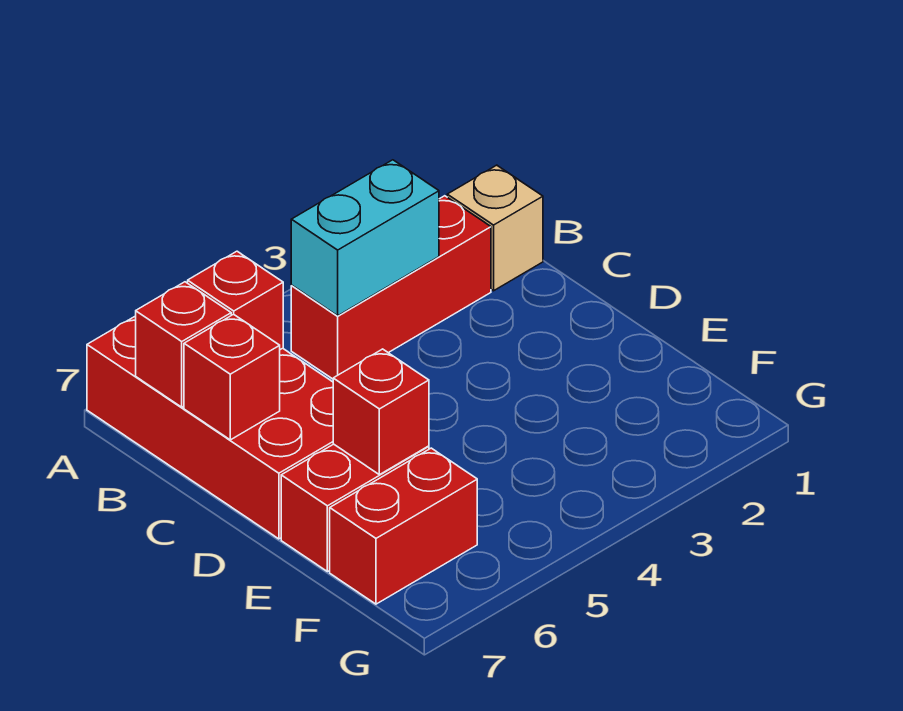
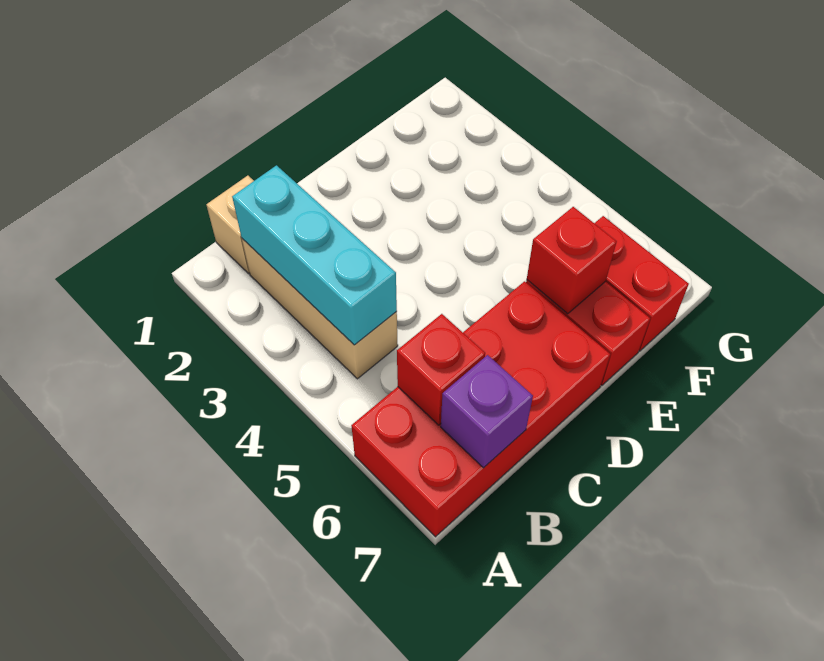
red 1x3 brick [291,196,491,379] -> tan 1x3 brick [242,239,398,379]
cyan 1x2 brick [291,160,439,316] -> cyan 1x3 brick [232,165,397,345]
red 1x1 brick [136,282,231,407] -> purple 1x1 brick [441,355,533,468]
red 1x1 brick [184,314,280,440] -> none

